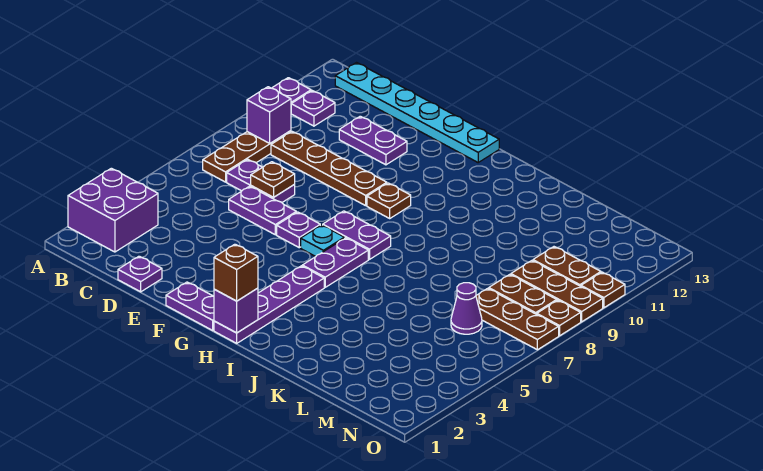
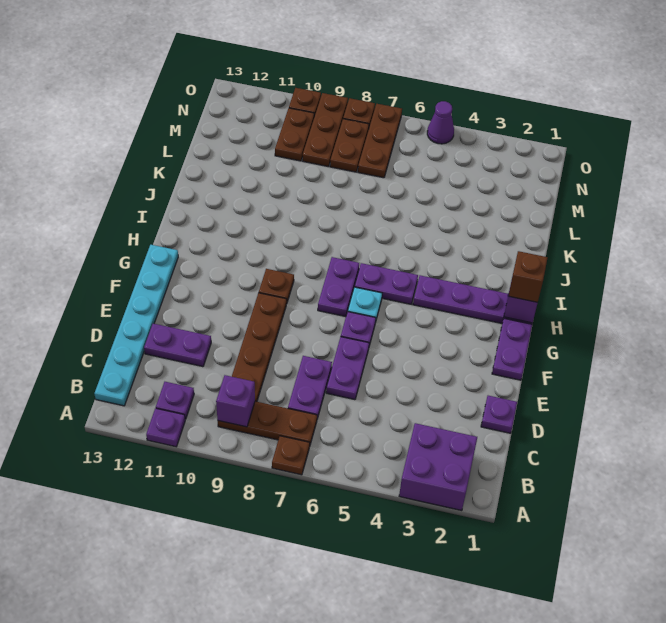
brown 1x1 plate [251,162,295,197] -> brown 1x1 plate moved to [272,436,310,475]
purple 1x2 plate [339,116,407,165] -> purple 1x2 plate turned to [144,324,211,367]
purple 1x1 cone [451,283,482,334] -> purple 1x1 cone moved to [427,101,454,144]

